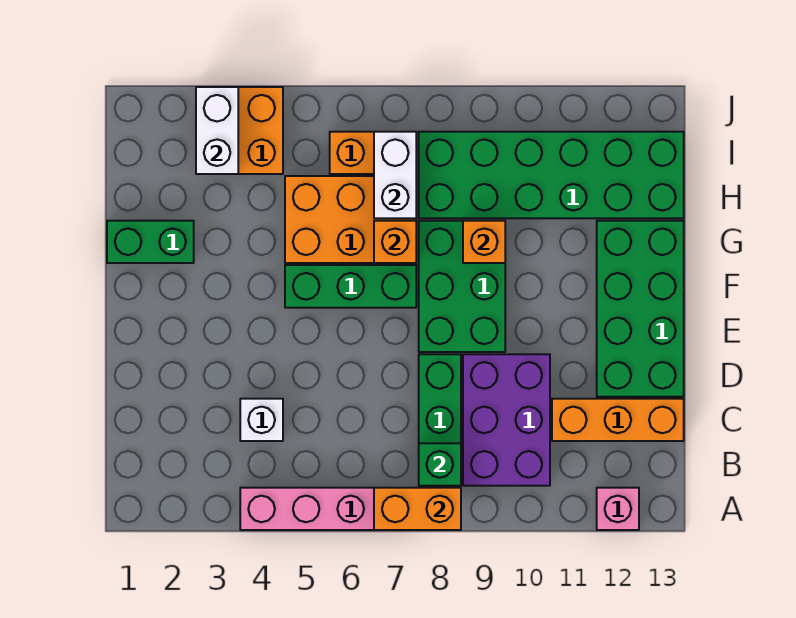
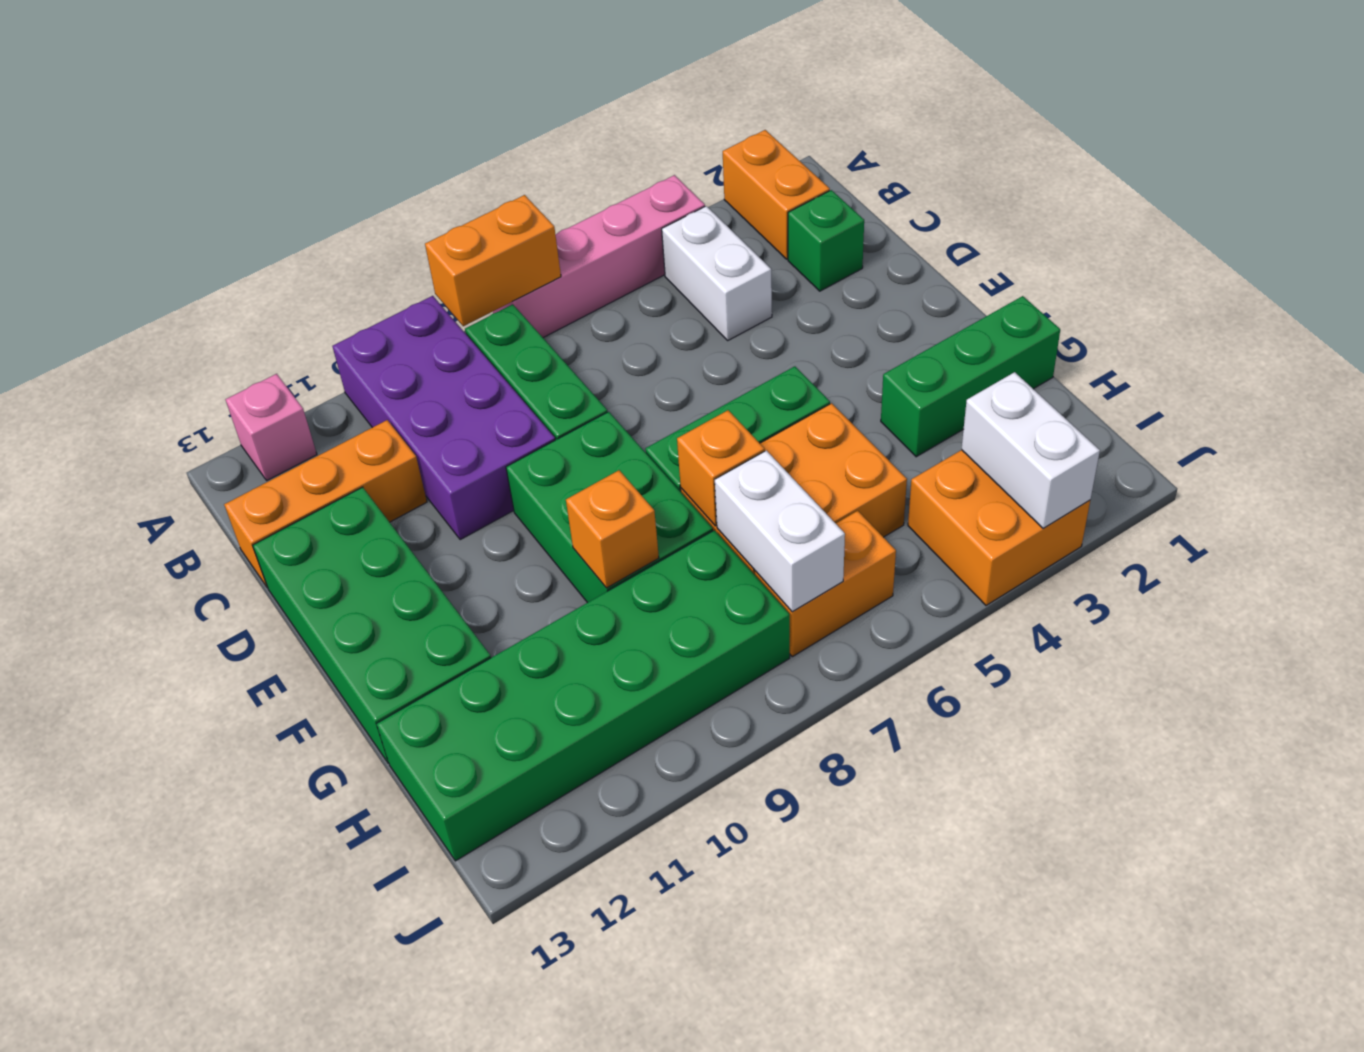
none -> orange 1x2 brick [723,130,830,259]
green 1x1 brick [419,443,461,486] -> green 1x1 brick moved to [788,190,864,291]
purple 2x3 brick [463,354,550,486] -> purple 2x4 brick [333,296,555,540]
white 1x1 brick [240,399,283,441] -> white 1x2 brick [662,206,772,340]
green 1x2 brick [107,221,194,263] -> green 1x3 brick [881,296,1060,457]

